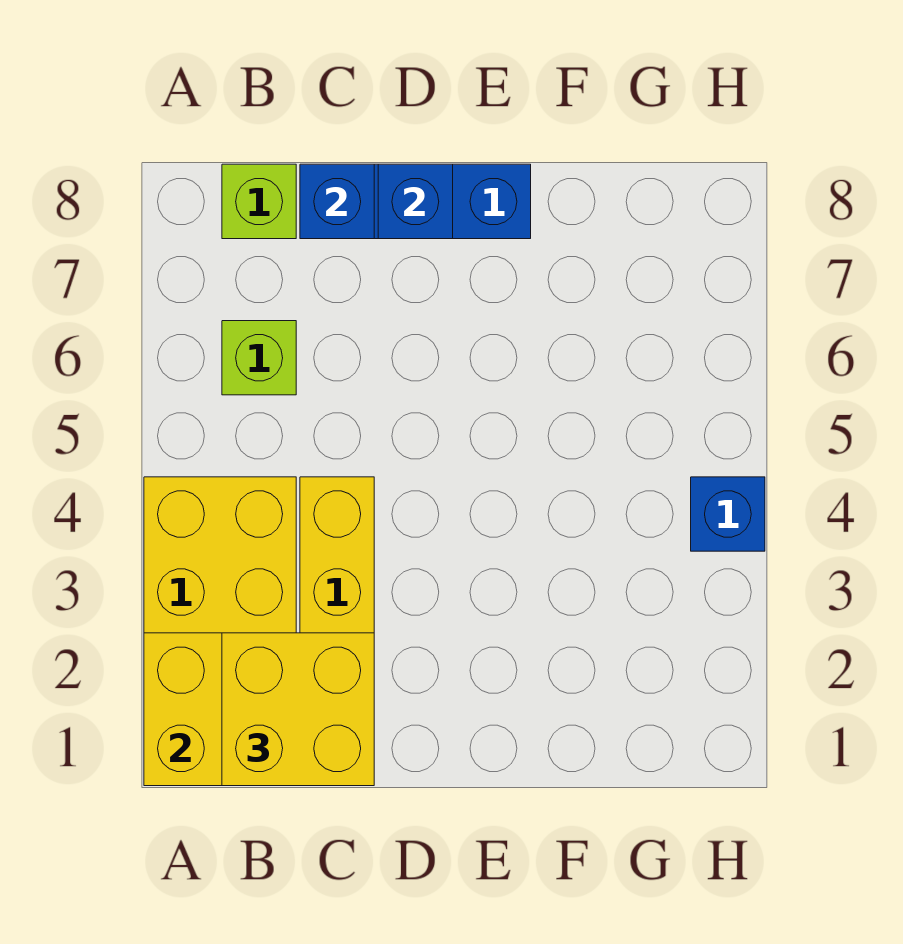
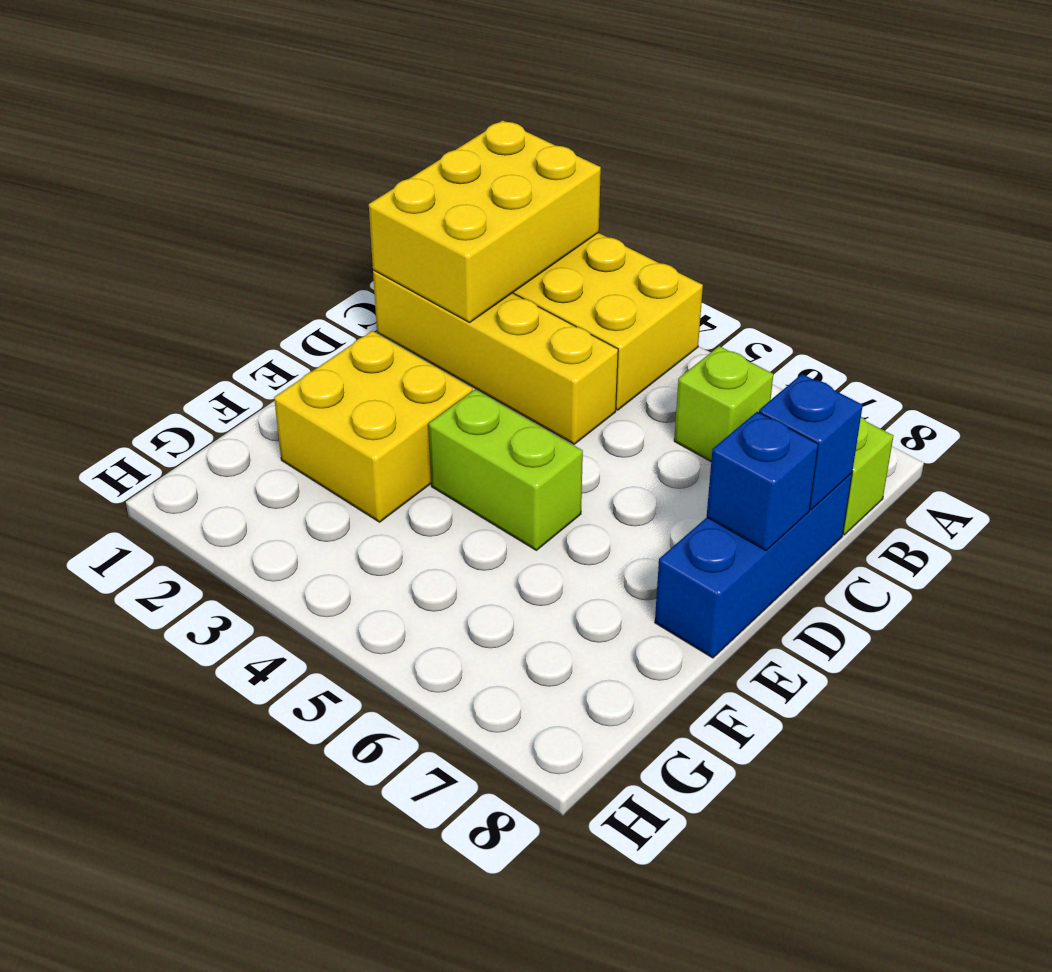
yellow 2x2 brick [222,633,374,786] -> yellow 2x2 brick moved to [274,331,473,522]
none -> lime 1x2 brick [429,389,583,550]
blue 1x1 brick [691,477,765,551] -> none

